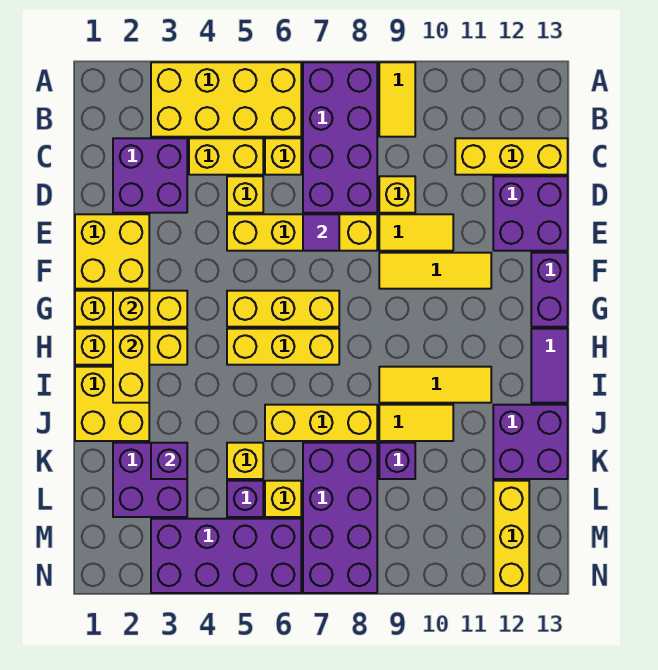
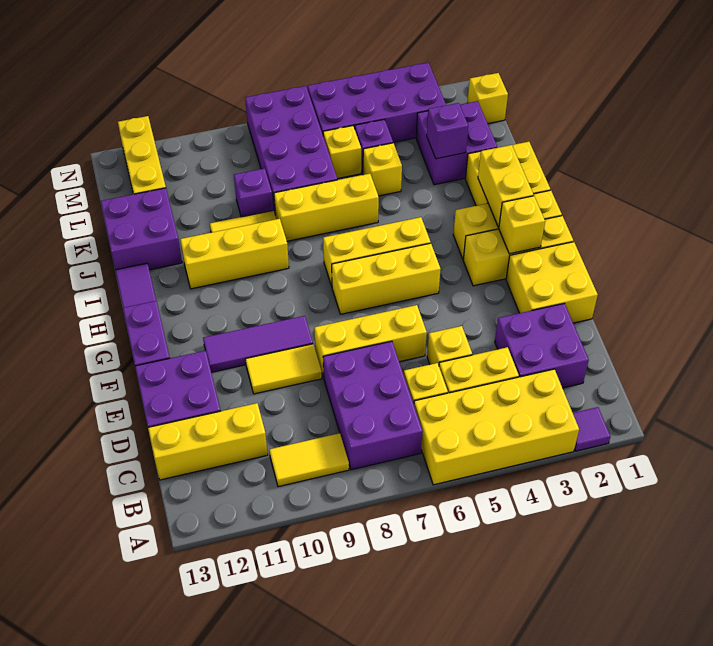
purple 2x4 brick [303,62,377,213] -> purple 2x3 brick [323,341,422,470]
yellow 1x2 tile [379,62,415,137] -> yellow 1x2 tile turned to [269,433,349,487]
yellow 1x1 brick [379,176,415,213] -> yellow 1x1 brick moved to [467,73,508,124]
yellow 1x4 brick [227,214,377,251] -> yellow 1x3 brick [314,305,427,378]
purple 1x1 tile [303,214,339,251] -> purple 1x1 tile moved to [573,407,610,451]
yellow 1x3 tile [379,253,491,289] -> purple 1x3 tile [203,316,313,372]
yellow 1x3 tile [379,367,491,403] -> yellow 1x3 brick [180,219,289,289]

